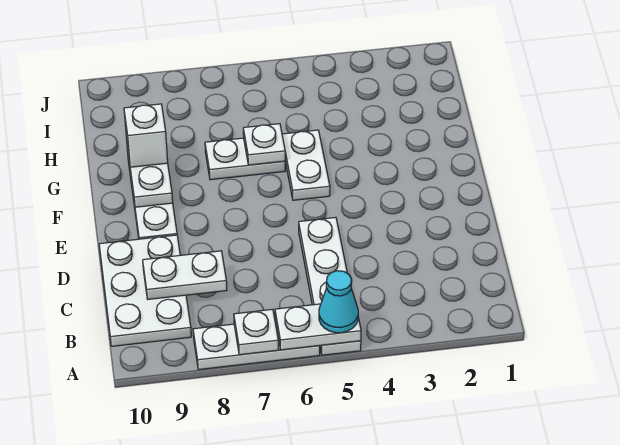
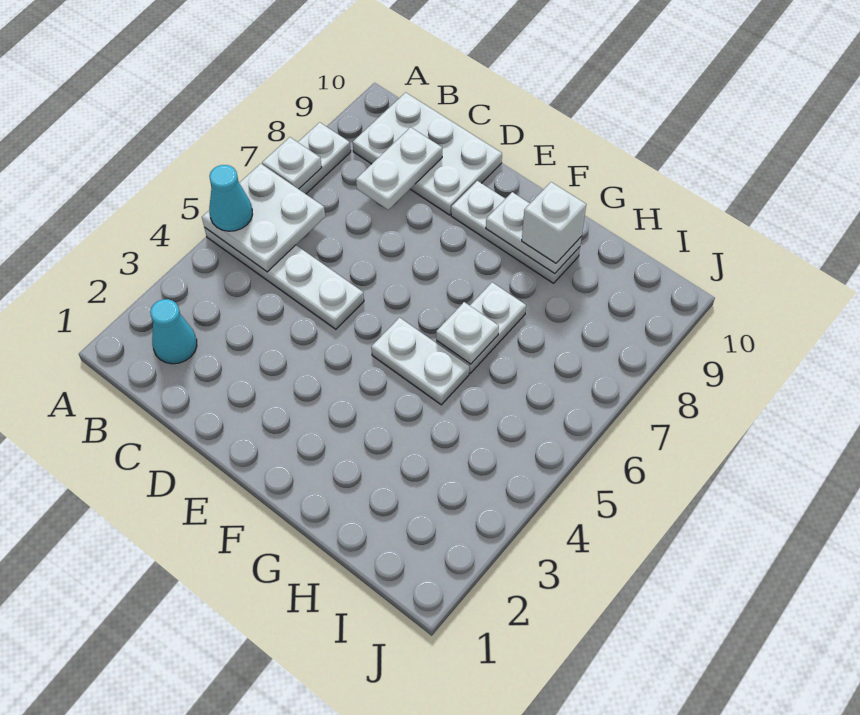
white 1x2 plate [275,304,361,350] -> white 2x2 plate [202,164,325,272]
none -> cyan 1x1 cone [150,299,197,364]

